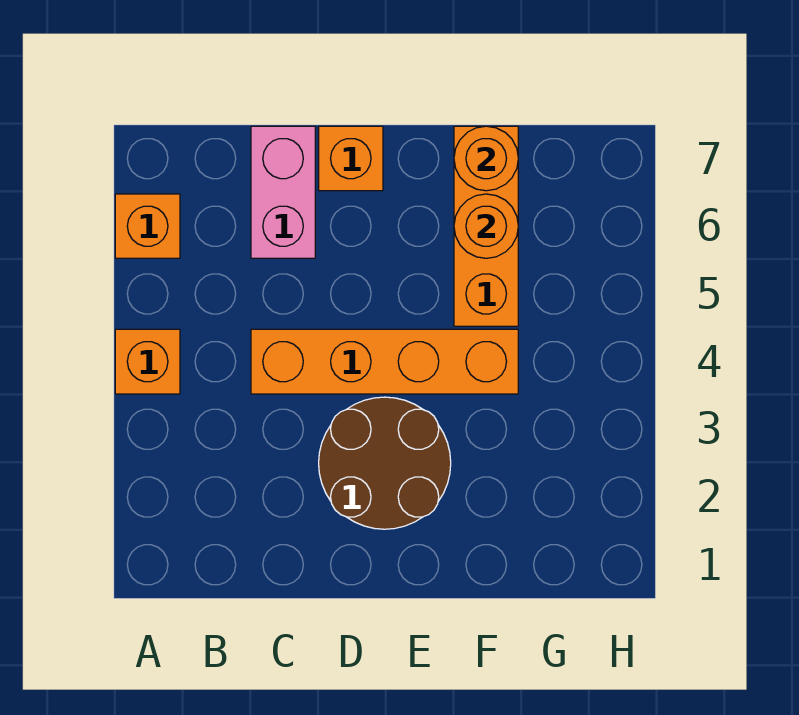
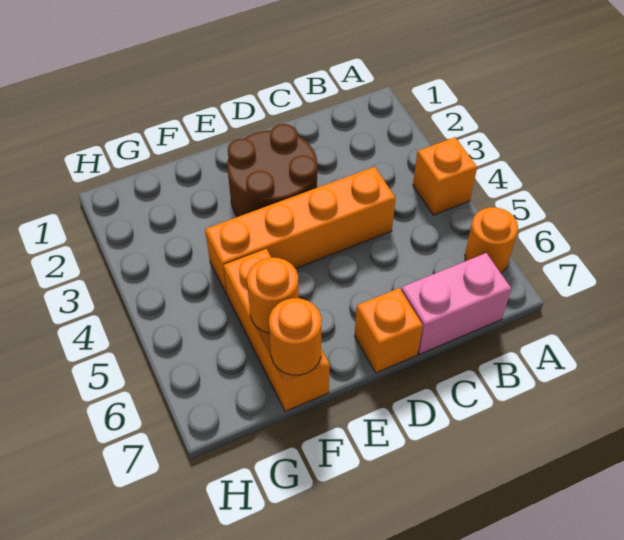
orange 1x1 brick [115,194,180,258] -> orange 1x1 round brick [465,207,518,273]
pink 1x2 brick [251,126,315,258] -> pink 1x2 brick turned to [401,253,511,354]

